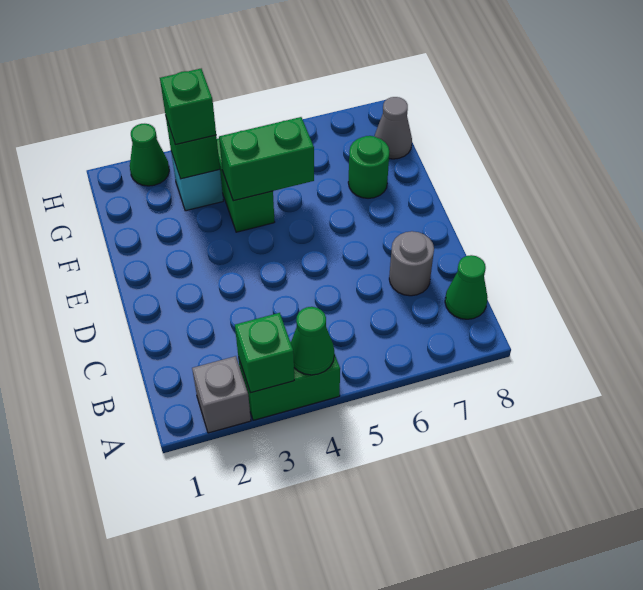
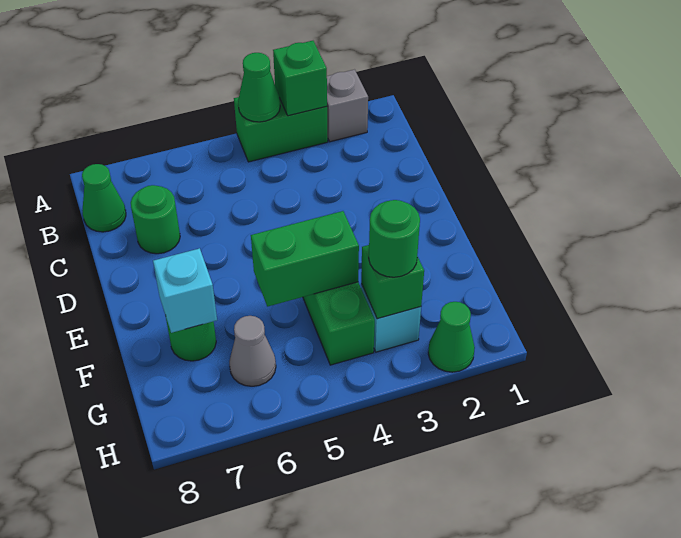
grey 1x1 round brick [389,231,434,296] -> green 1x1 round brick [131,185,180,254]
none -> cyan 1x1 brick [153,248,217,333]
green 1x1 brick [160,69,216,145] -> green 1x1 round brick [369,200,420,277]
grey 1x1 cone [375,97,412,159] -> grey 1x1 cone moved to [229,316,276,386]

